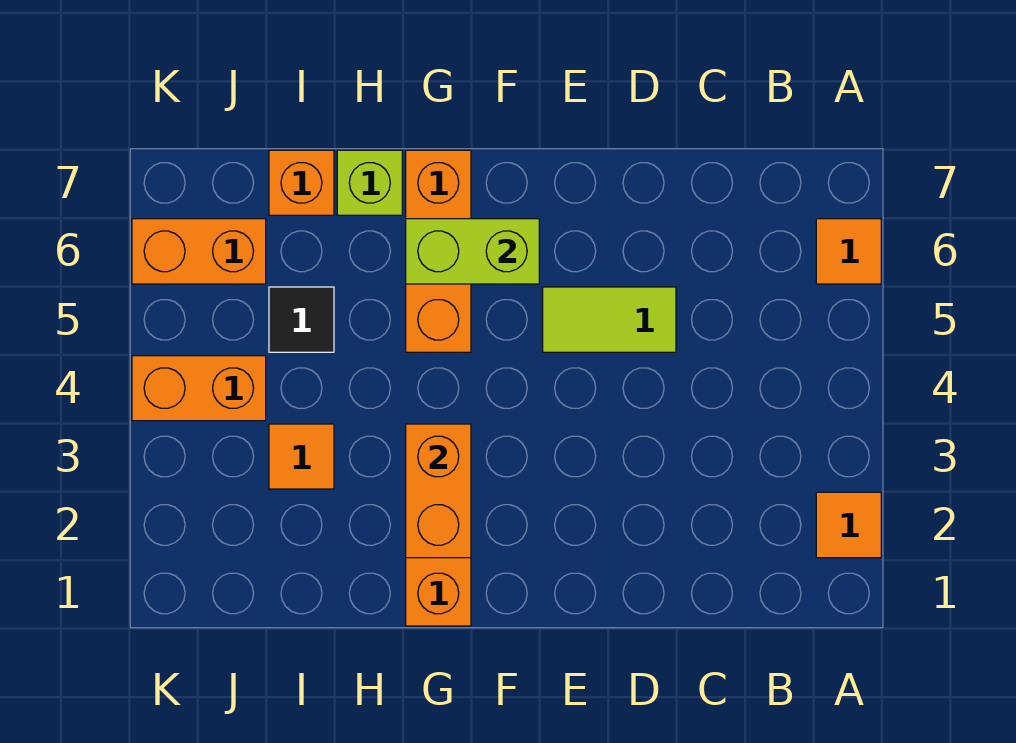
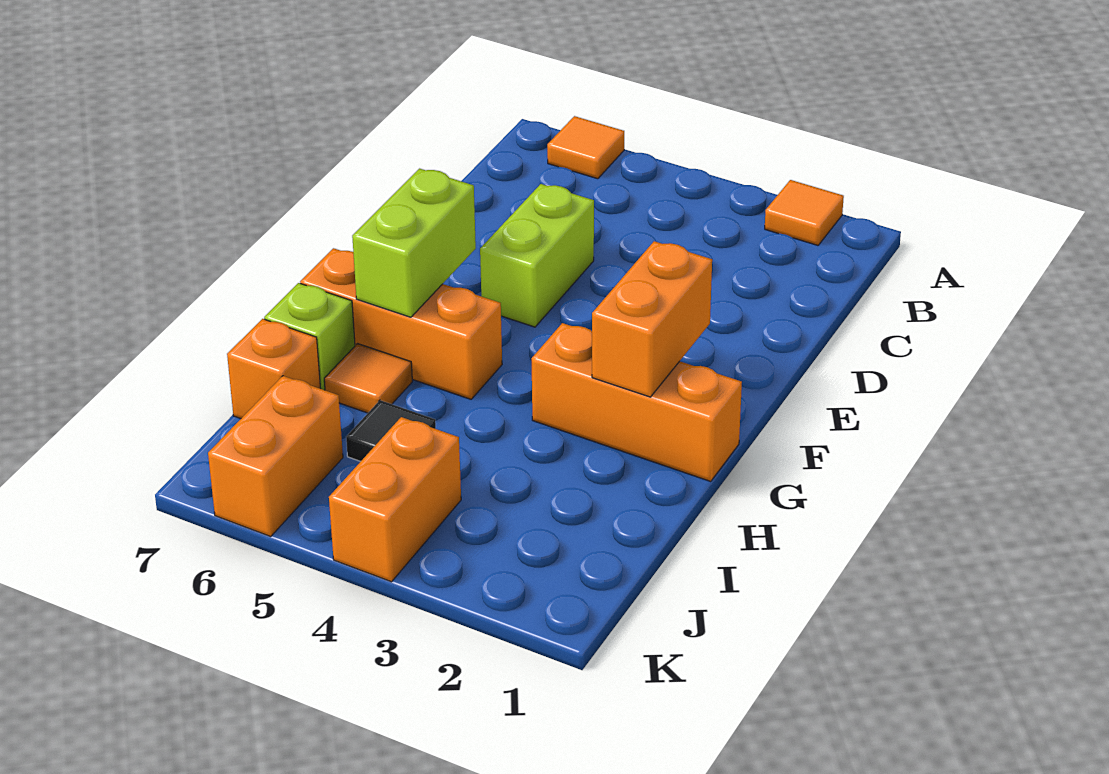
lime 1x2 tile [543,287,676,352] -> lime 1x2 brick [480,184,594,327]
orange 1x2 brick [406,424,471,558] -> orange 1x2 brick turned to [592,241,712,397]
orange 1x1 tile [269,424,334,489] -> orange 1x1 tile moved to [324,344,412,413]

